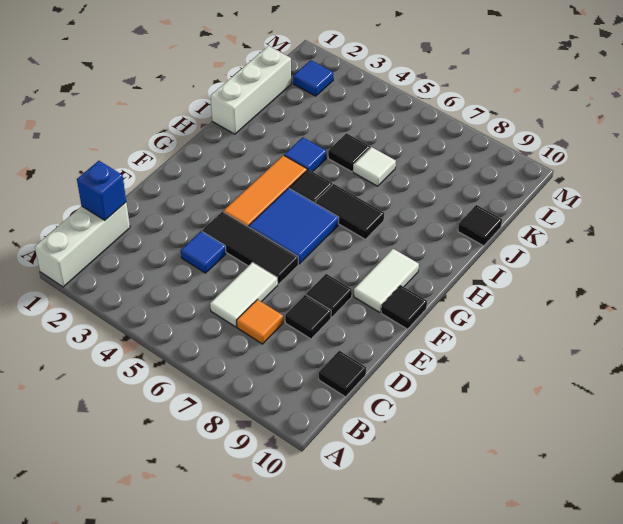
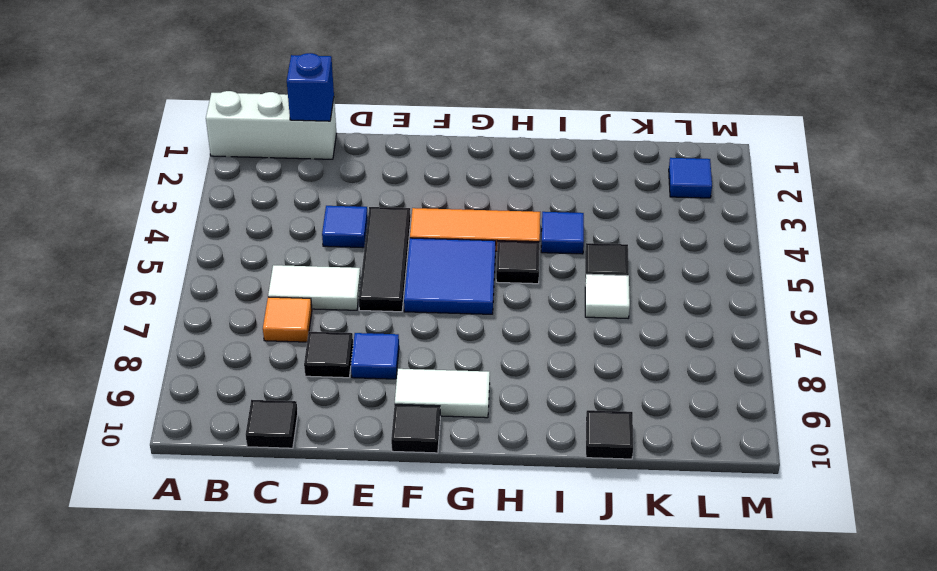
black 1x1 tile [306,274,352,317] -> blue 1x1 tile [351,333,399,379]
black 1x2 tile [315,184,384,239] -> none
white 1x3 brick [211,46,291,134] -> none

